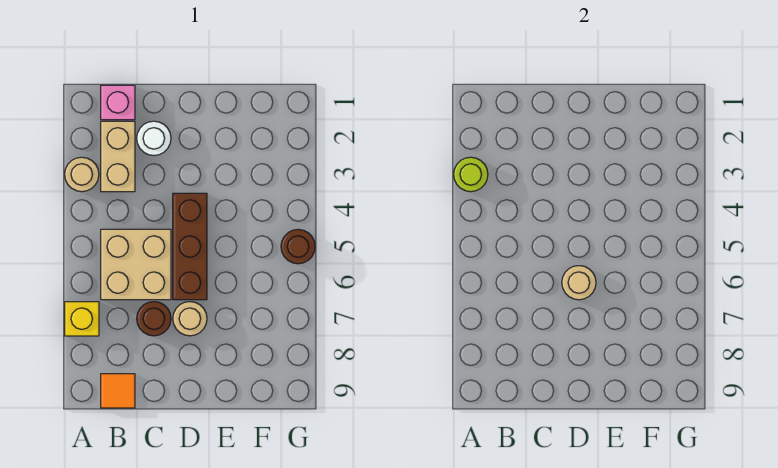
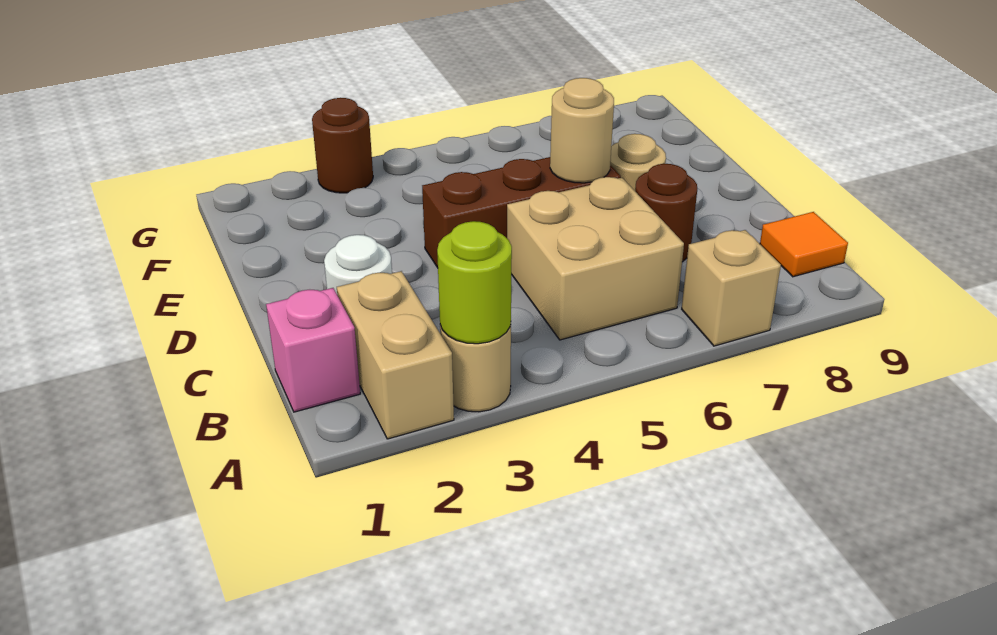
yellow 1x1 brick [65,302,99,336] -> tan 1x1 brick [682,230,781,346]
tan 1x2 brick [101,121,135,192] -> tan 1x2 brick turned to [337,271,454,439]
brown 1x1 round brick [281,229,315,264] -> brown 1x1 round brick moved to [312,98,373,193]

